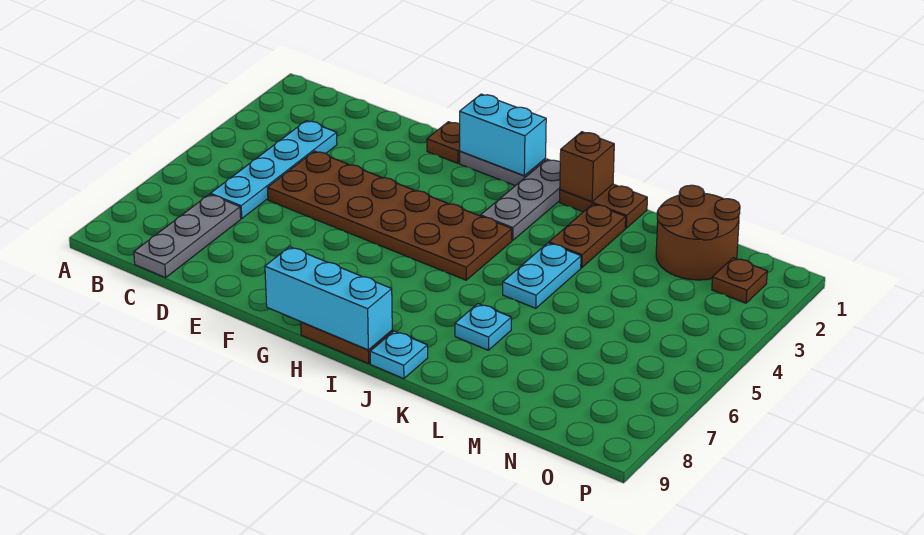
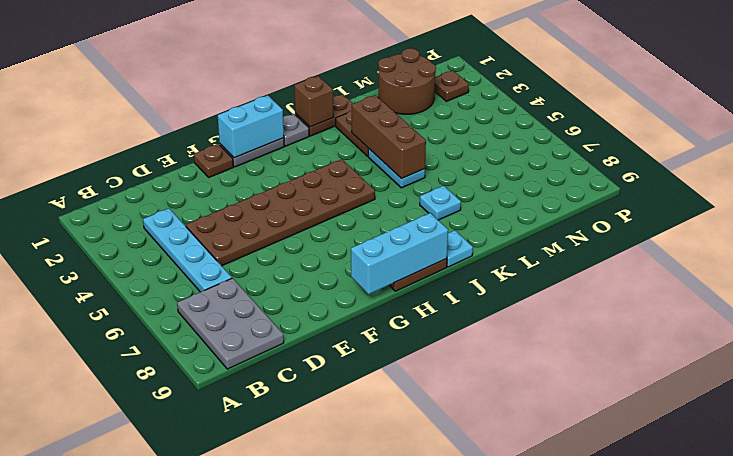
grey 1x3 plate [134,194,241,278] -> grey 2x3 plate [177,278,284,369]
grey 1x3 plate [481,159,560,240] -> grey 1x1 plate [283,114,309,146]
none -> brown 1x3 brick [351,95,426,179]

